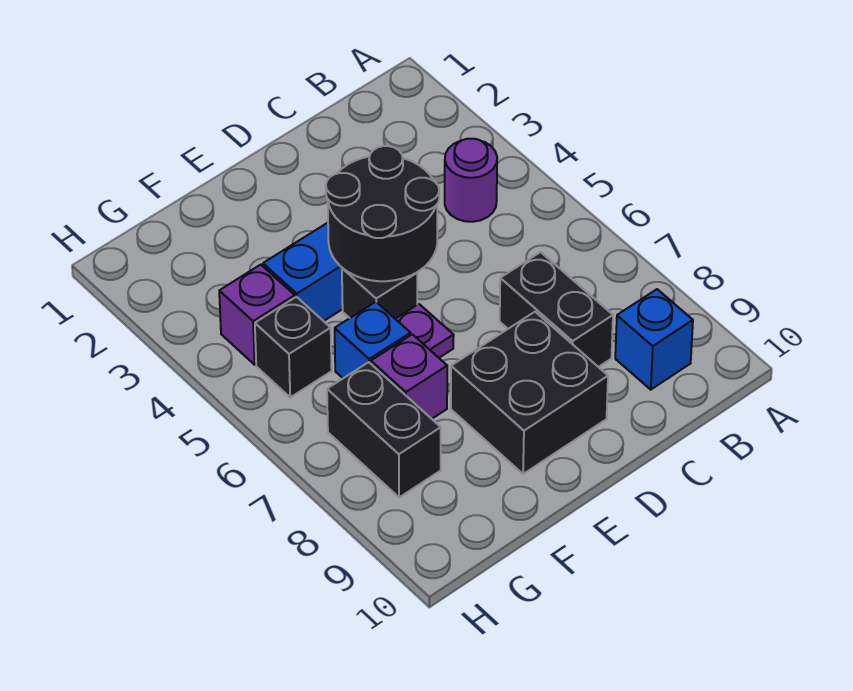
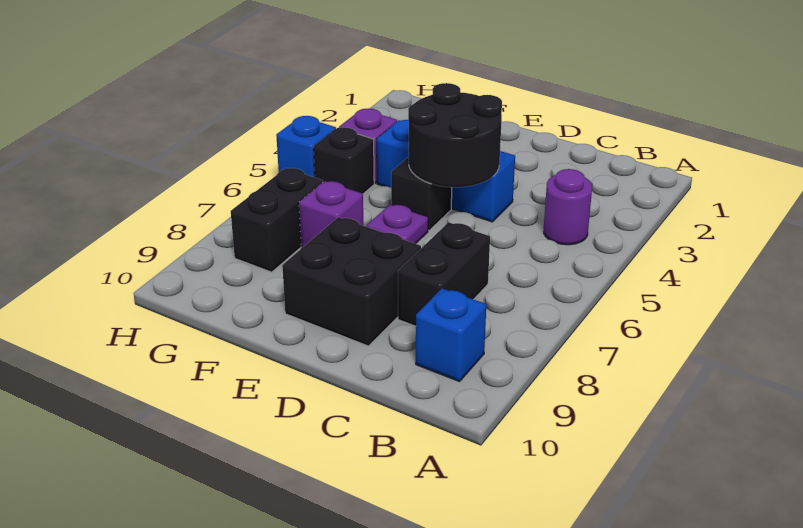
blue 1x1 brick [335,302,411,378] -> blue 1x1 brick moved to [276,116,336,177]

